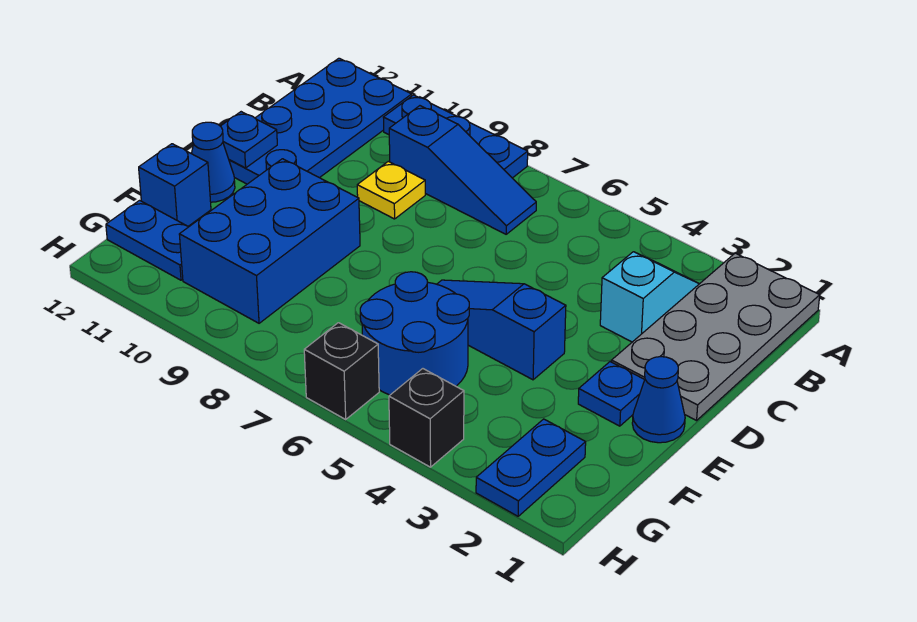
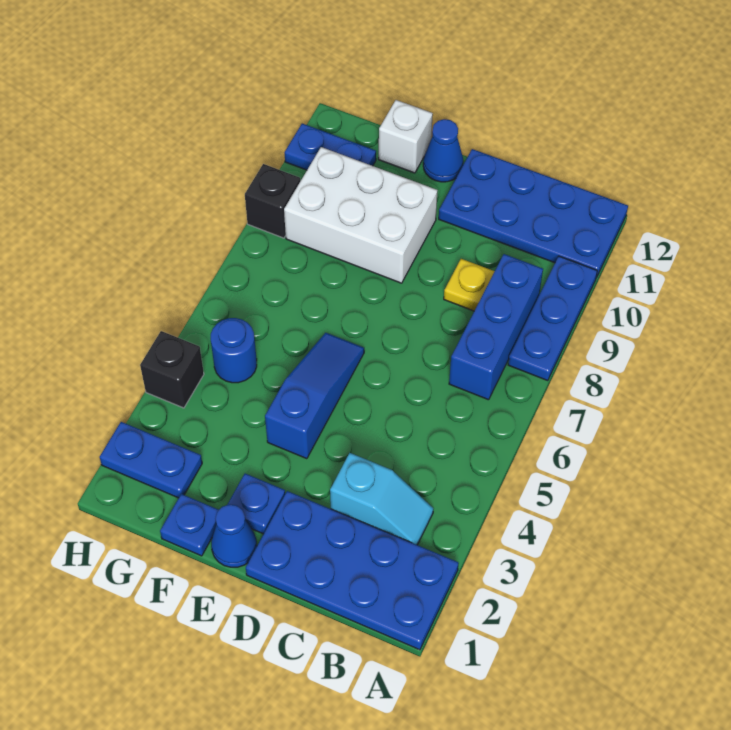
grey 2x4 plate [612,253,820,421] -> blue 2x4 plate [246,491,459,650]
blue 1x3 slope [389,106,536,234] -> blue 1x3 brick [449,254,543,400]
blue 1x1 plate [221,112,277,168] -> blue 1x1 plate moved to [160,494,218,556]
blue 2x3 brick [179,159,360,323] -> white 2x3 brick [284,147,438,283]
blue 2x2 round brick [360,272,469,395] -> blue 1x1 round brick [211,318,257,383]
blue 1x1 brick [139,144,211,226] -> white 1x1 brick [379,100,433,173]
blue 1x2 plate [106,200,189,280] -> blue 1x2 plate turned to [285,124,376,170]
black 1x1 brick [304,323,379,419] -> black 1x1 brick moved to [245,164,300,238]

